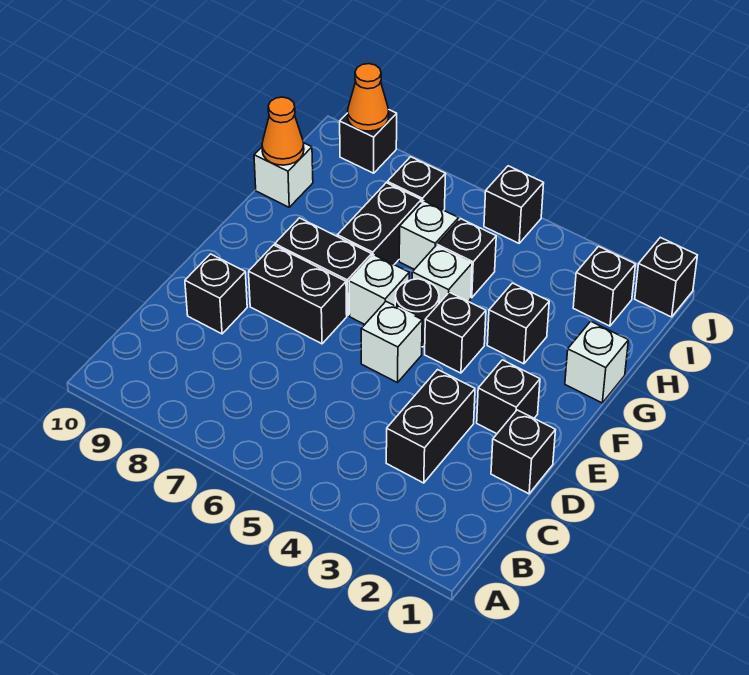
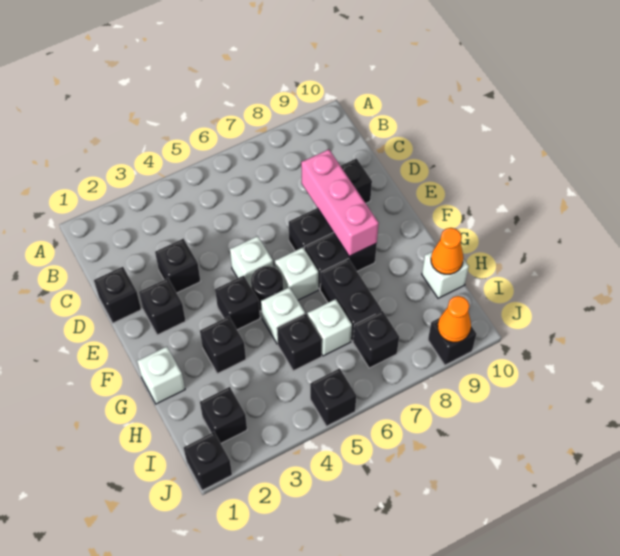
black 1x2 brick [386,370,475,483] -> black 1x1 brick [155,239,201,293]
none -> pink 1x3 brick [301,150,379,256]

